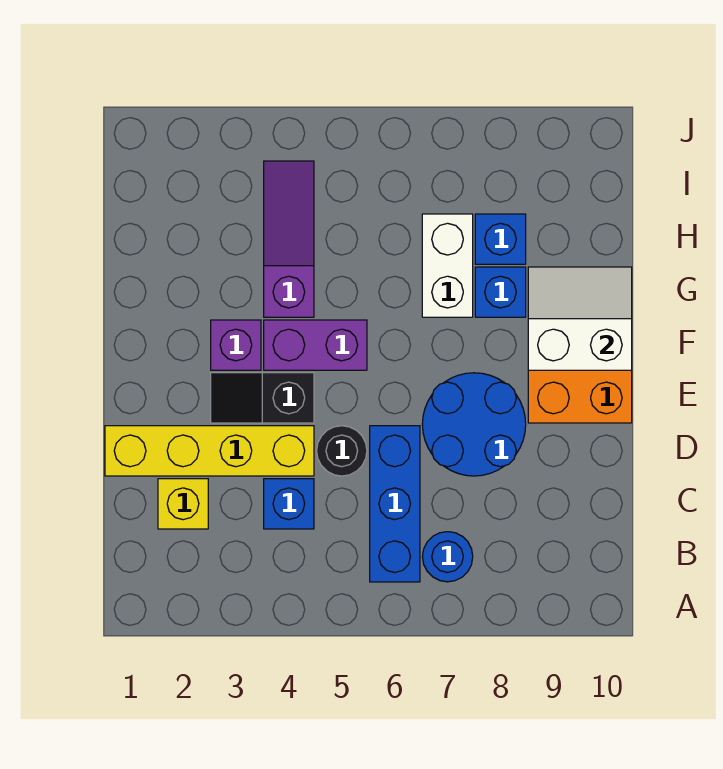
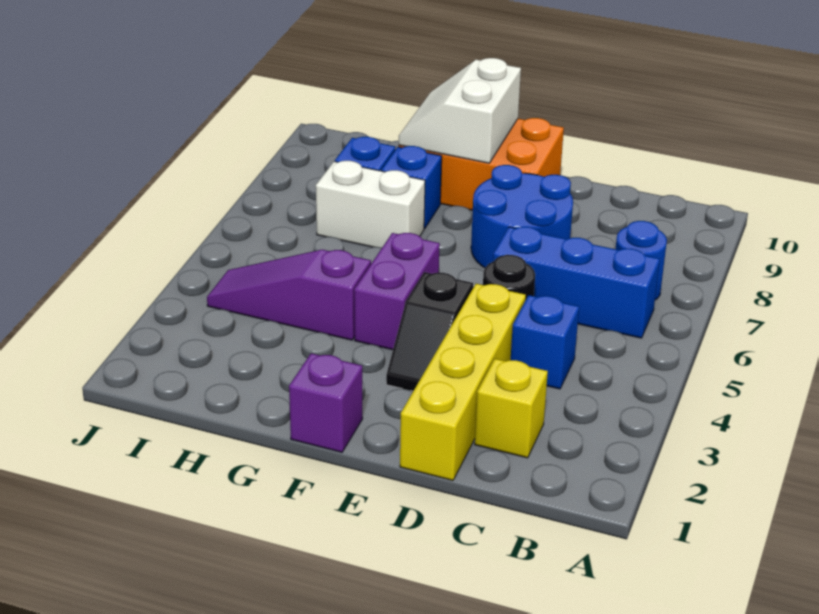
purple 1x1 brick [211,320,261,370] -> purple 1x1 brick moved to [289,353,363,452]

